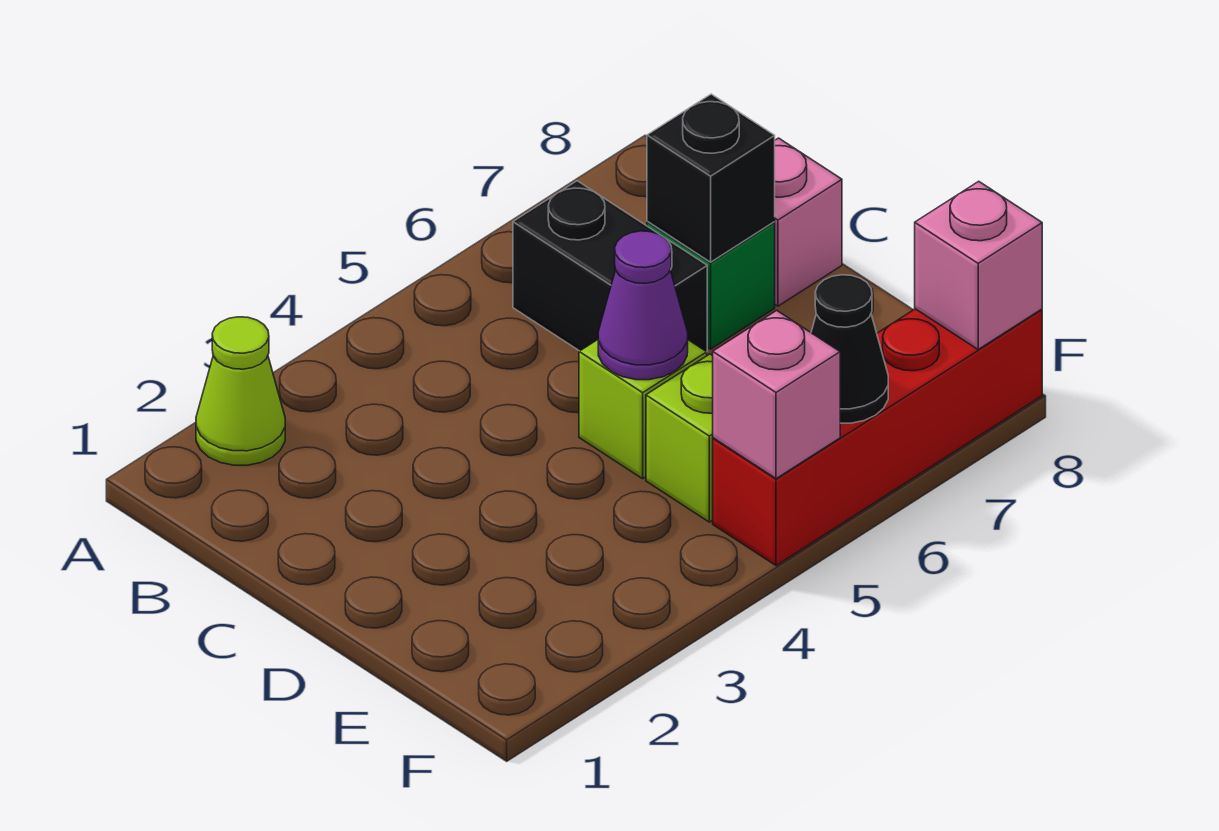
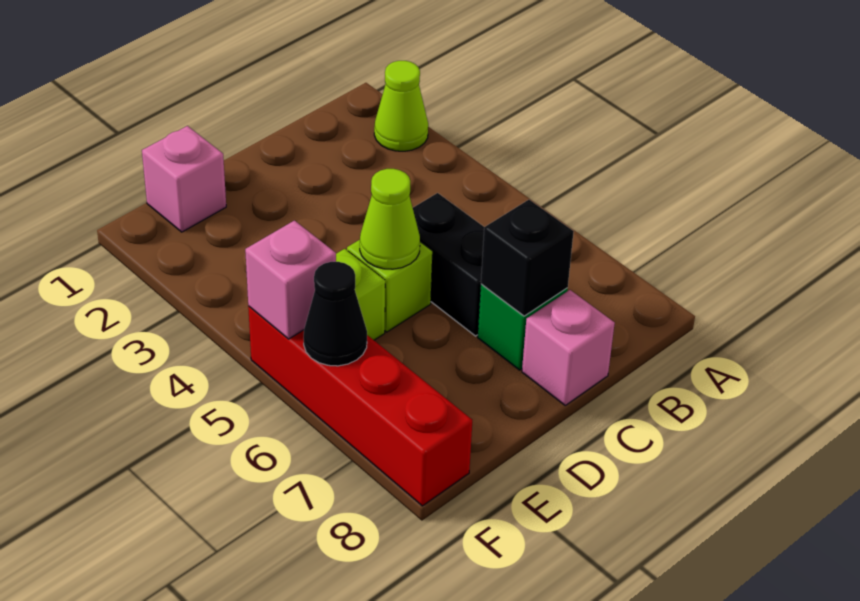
black 1x2 brick [513,181,707,352] -> black 1x2 brick turned to [413,193,484,336]
purple 1x1 cone [598,231,688,380] -> lime 1x1 cone [360,169,420,269]
pink 1x1 brick [915,181,1042,349] -> pink 1x1 brick moved to [142,126,226,232]

